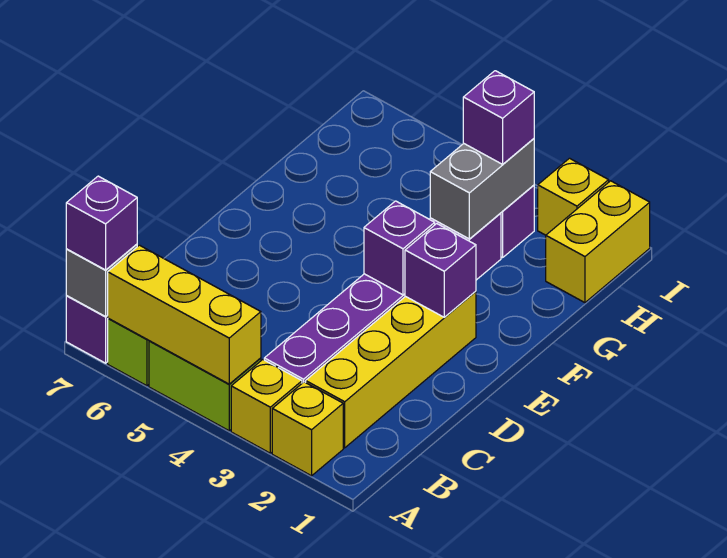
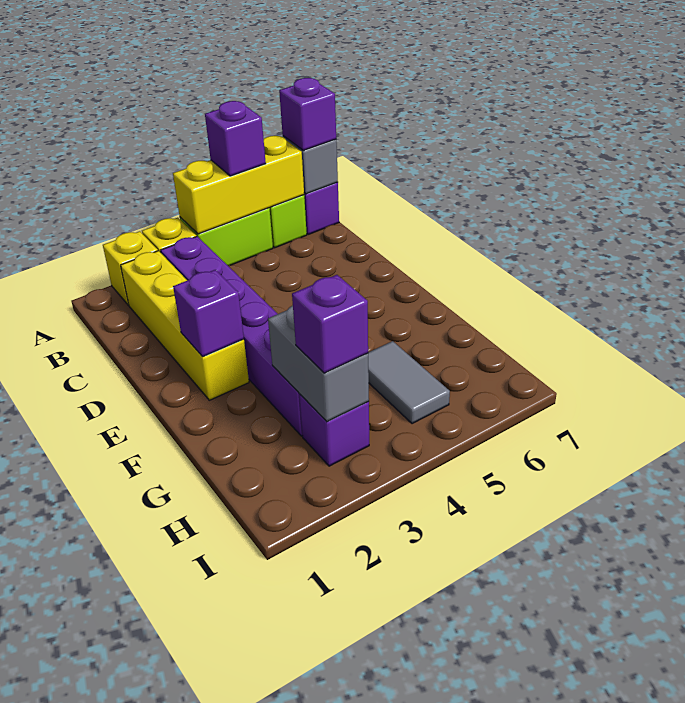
purple 1x1 brick [364,201,435,295] -> purple 1x1 brick moved to [205,101,266,176]
none -> grey 1x2 tile [368,341,450,424]
yellow 1x2 brick [546,181,650,303] -> none
yellow 1x1 brick [538,158,609,235] -> none

